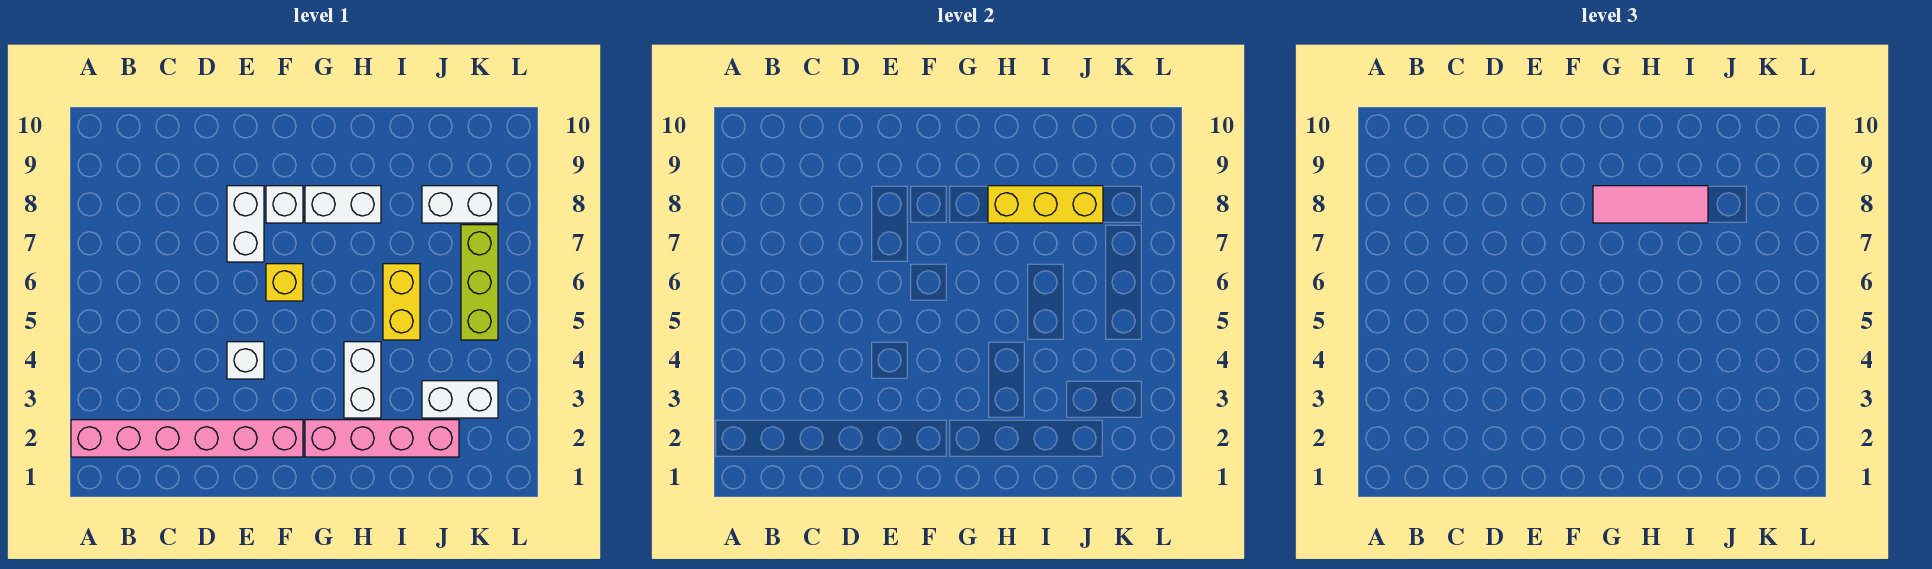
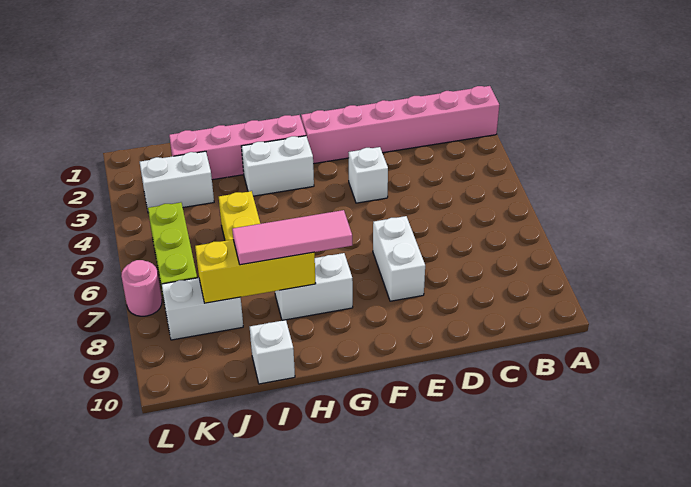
yellow 1x1 brick [266,264,303,301] -> none
white 1x1 brick [266,186,303,223] -> white 1x1 brick moved to [250,320,295,384]
white 1x2 brick [344,342,381,418] -> white 1x2 brick turned to [241,136,314,196]
none -> pink 1x1 round brick [121,260,162,316]

